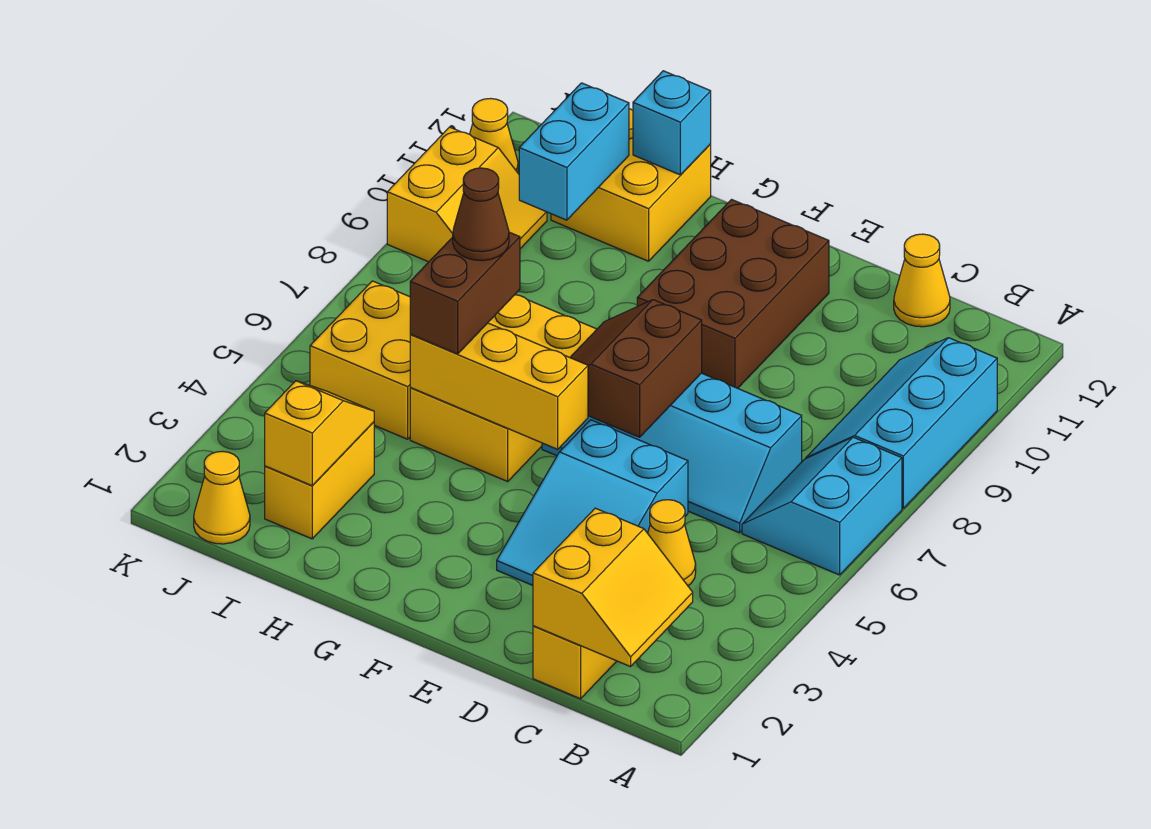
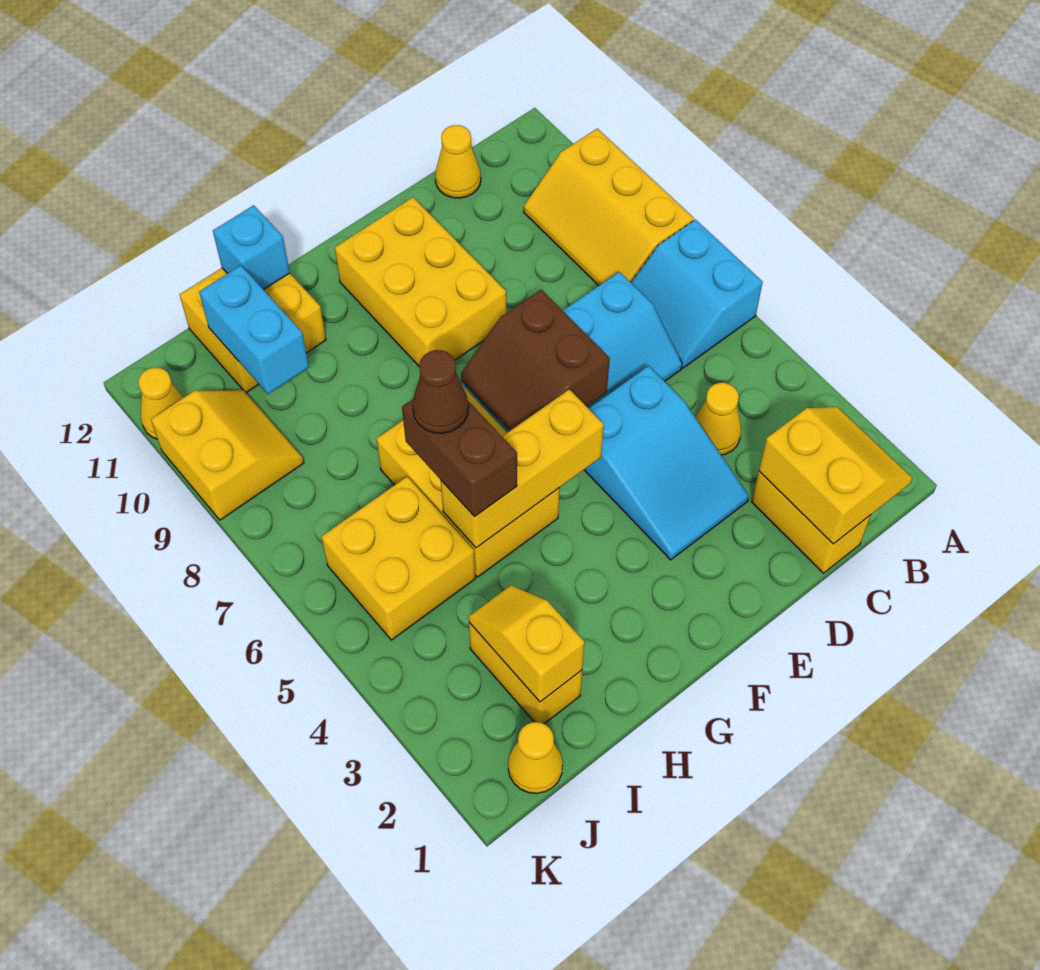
cyan 2x3 slope [806,338,997,508] -> yellow 2x3 slope [524,129,694,286]
brown 2x3 brick [637,200,829,388] -> yellow 2x3 brick [335,197,506,366]

